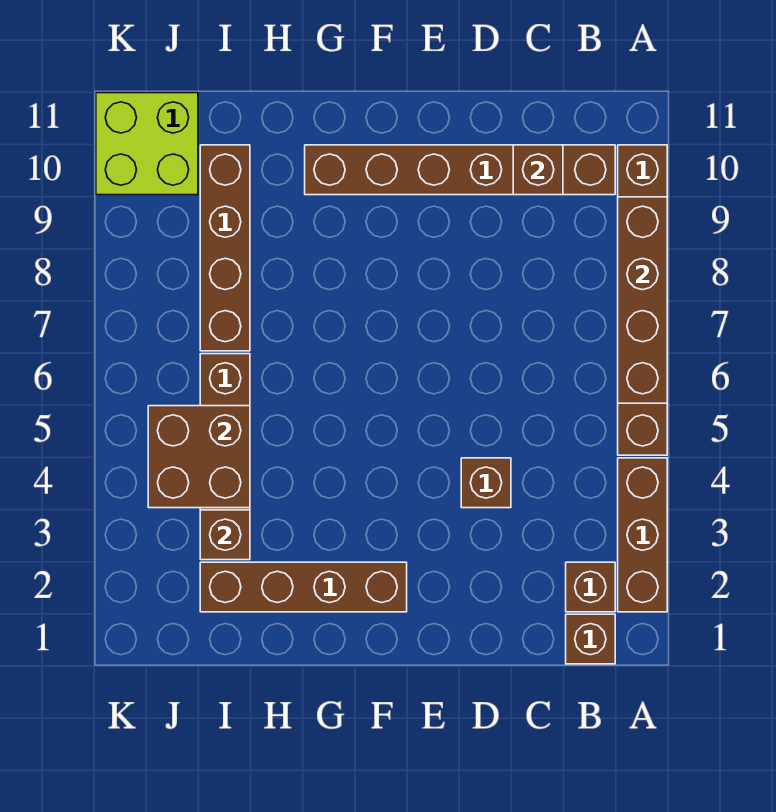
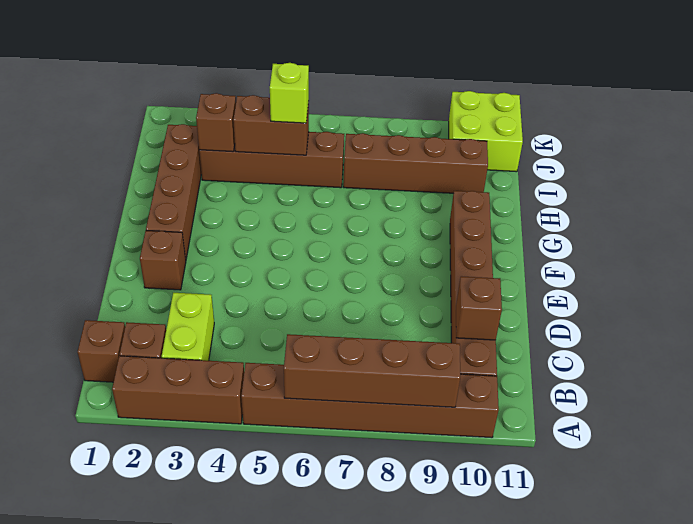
none -> lime 1x2 brick [162,293,214,361]
brown 1x1 brick [461,458,511,508] -> brown 1x1 brick moved to [140,231,186,290]
brown 2x2 brick [148,406,250,508] -> brown 1x2 brick [233,95,309,155]
none -> lime 1x1 brick [270,63,309,123]

